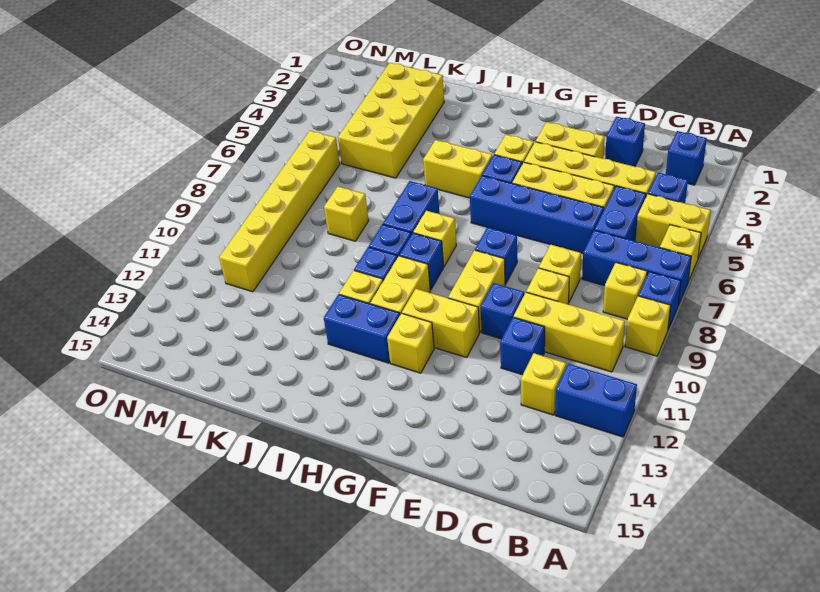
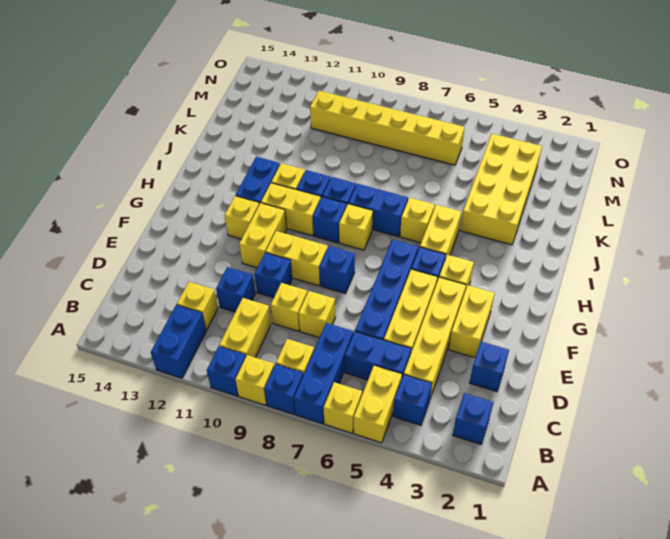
none -> blue 1x1 brick [207,346,246,396]
yellow 1x3 brick [514,292,625,372] -> yellow 1x2 brick [219,298,271,357]
yellow 2x4 brick [338,63,444,178] -> yellow 2x4 brick turned to [460,134,542,245]
yellow 1x1 brick [324,187,369,241] -> yellow 1x1 brick moved to [400,198,435,243]

